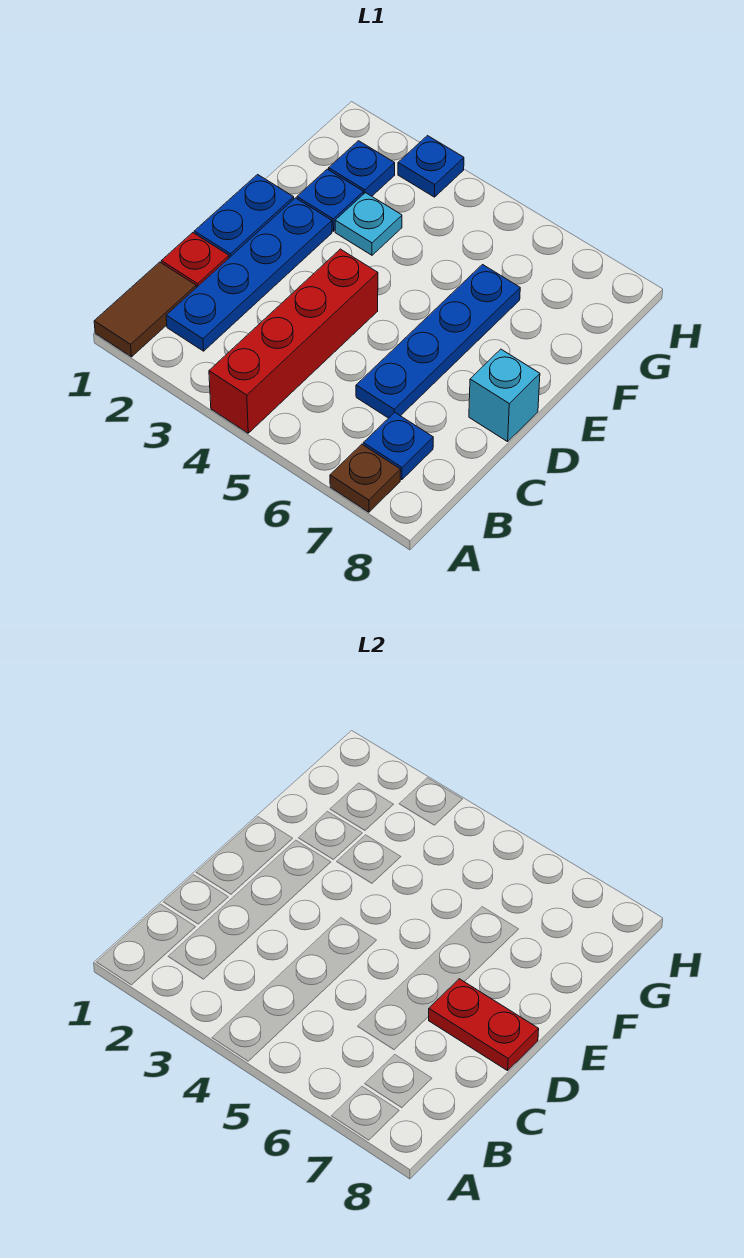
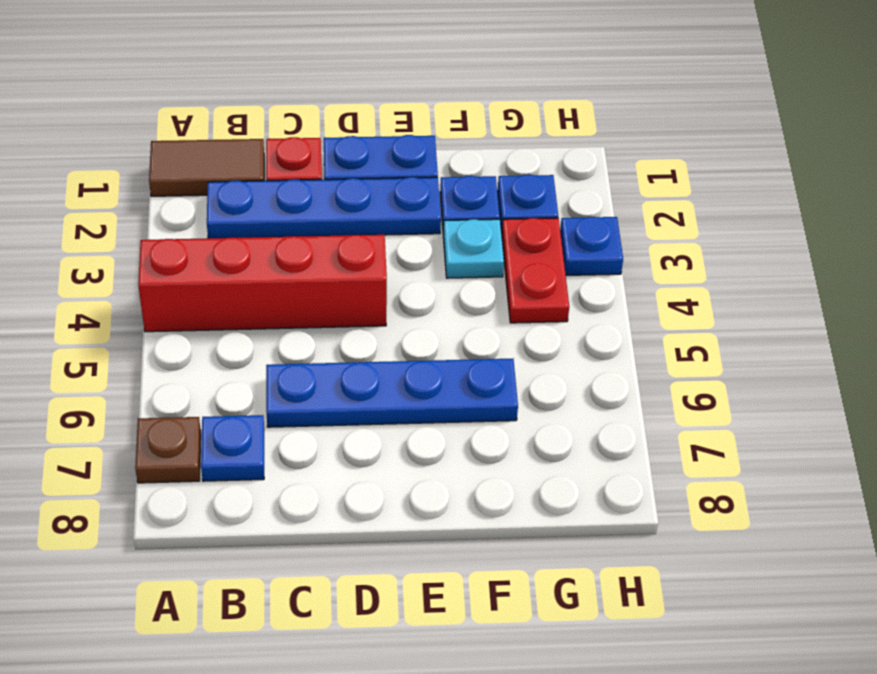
red 1x2 plate [428,979,539,1071] -> red 1x2 plate moved to [501,218,569,323]
cyan 1x1 brick [469,349,540,442] -> none

